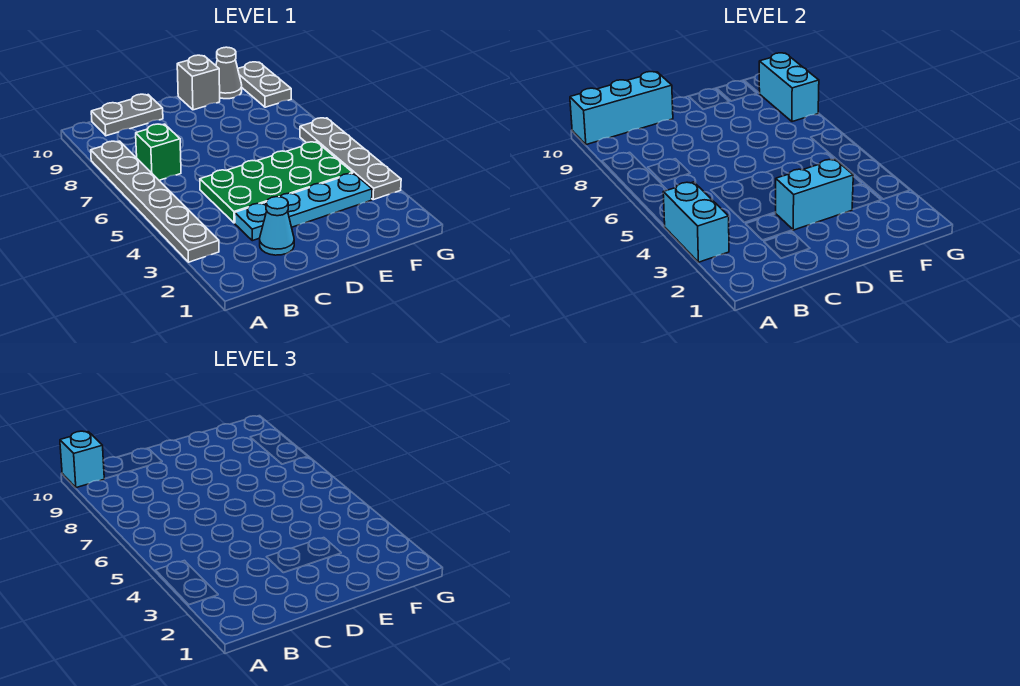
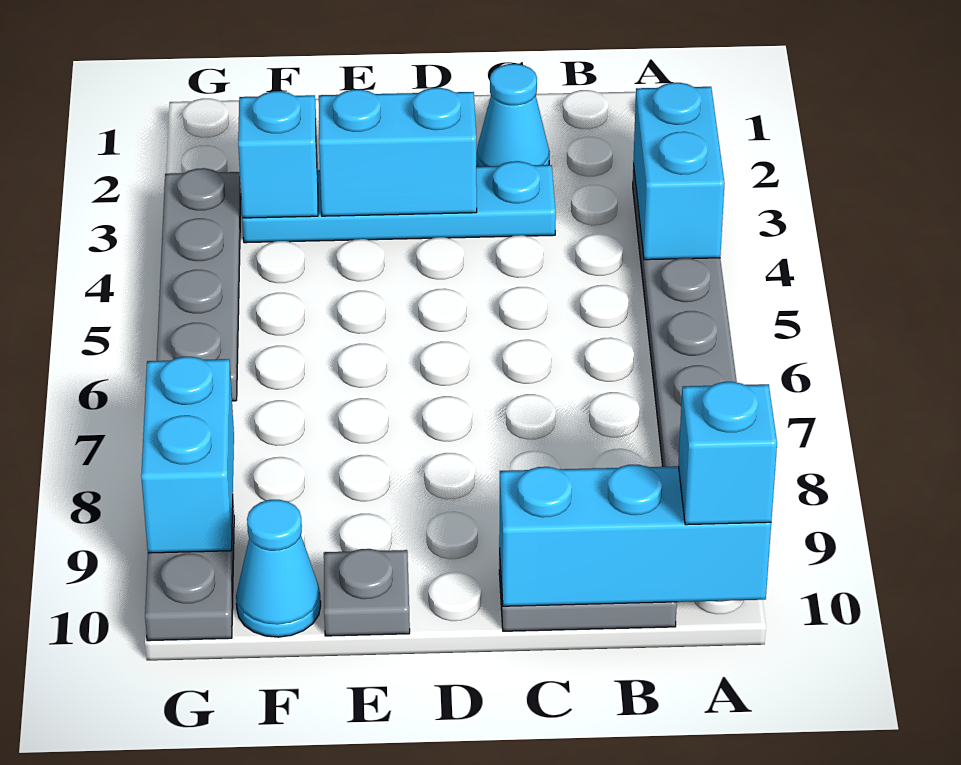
green 1x1 brick [136,124,181,180] -> none
green 2x4 plate [200,142,353,223] -> none
grey 1x1 brick [177,55,220,110] -> grey 1x1 plate [324,549,410,636]
none -> cyan 1x1 brick [238,91,318,218]
grey 1x1 cone [216,47,242,99] -> cyan 1x1 cone [236,500,321,637]

